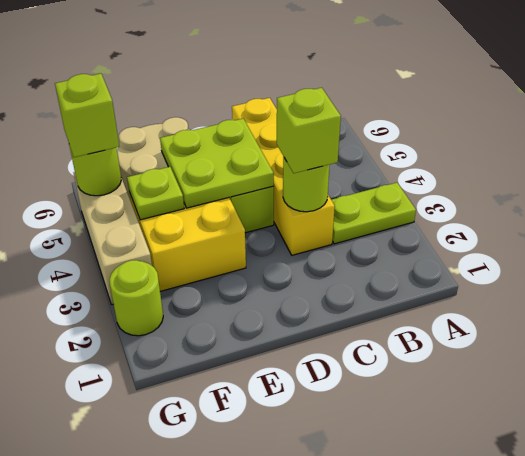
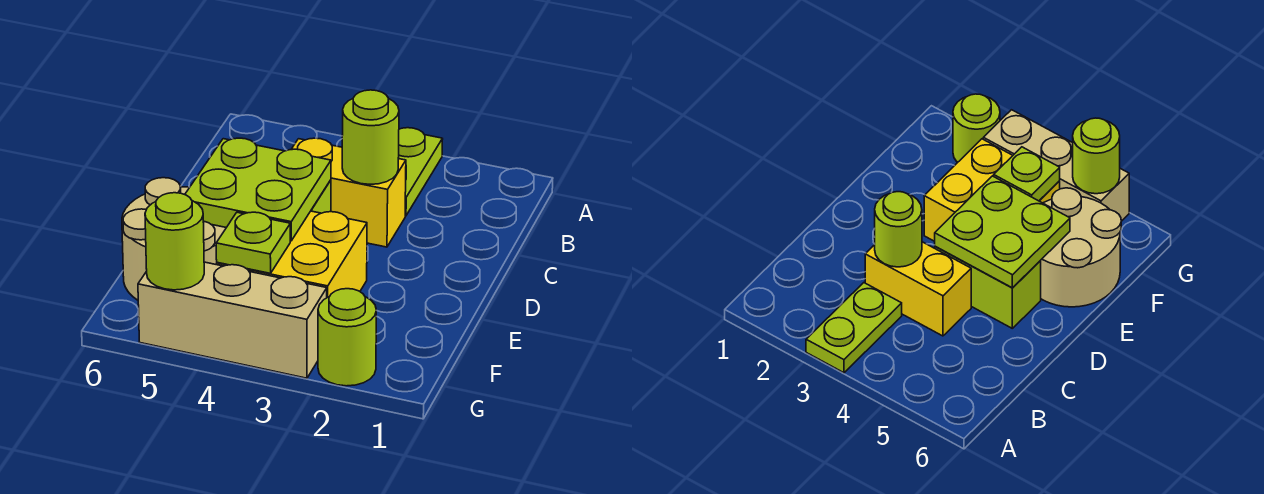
yellow 1x4 brick [232,98,335,255] -> yellow 1x2 brick [291,138,406,247]
lime 1x1 brick [277,88,341,173] -> none
lime 1x1 brick [55,74,119,157] -> none

